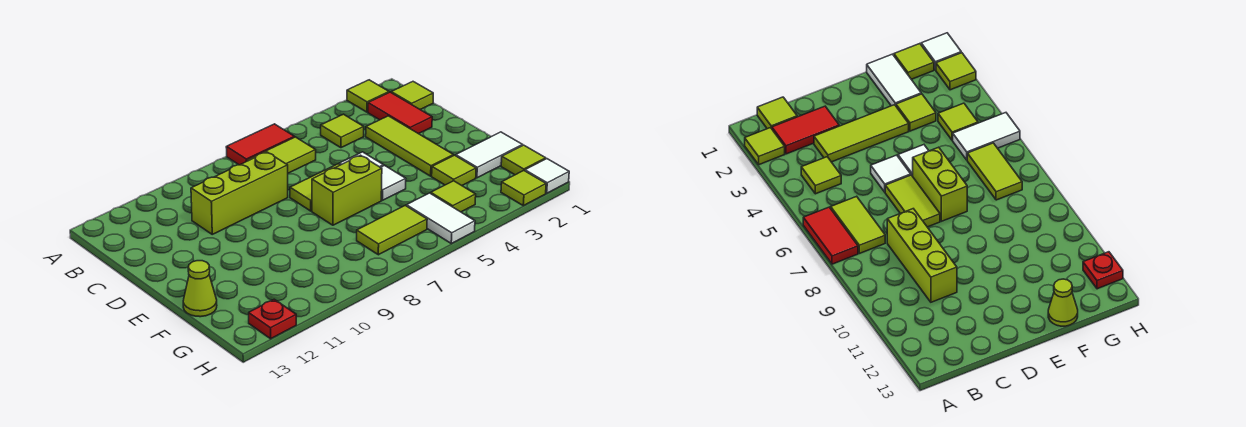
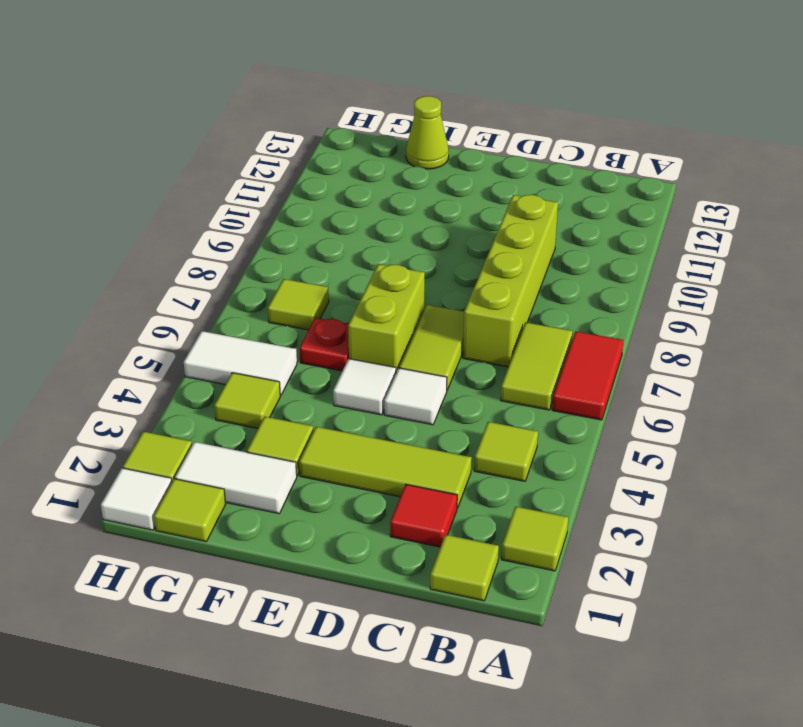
red 1x2 tile [368,92,432,134] -> red 1x1 tile [390,485,457,547]
lime 1x3 brick [191,152,288,234] -> lime 1x4 brick [463,195,558,367]
white 1x2 tile [456,132,523,178] -> white 1x2 tile turned to [175,442,297,514]
lime 1x2 tile [357,205,427,255] -> lime 1x1 tile [268,279,329,330]
red 1x1 plate [249,299,296,339] -> red 1x1 plate moved to [300,318,349,371]

